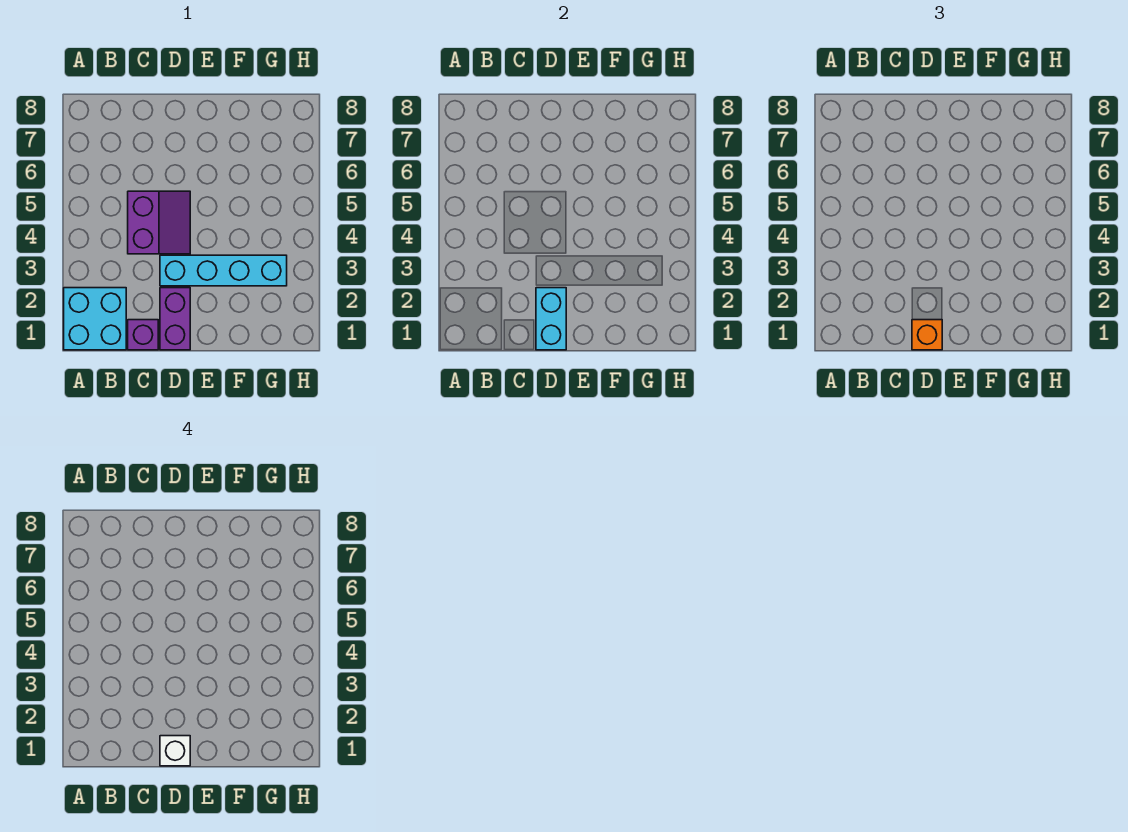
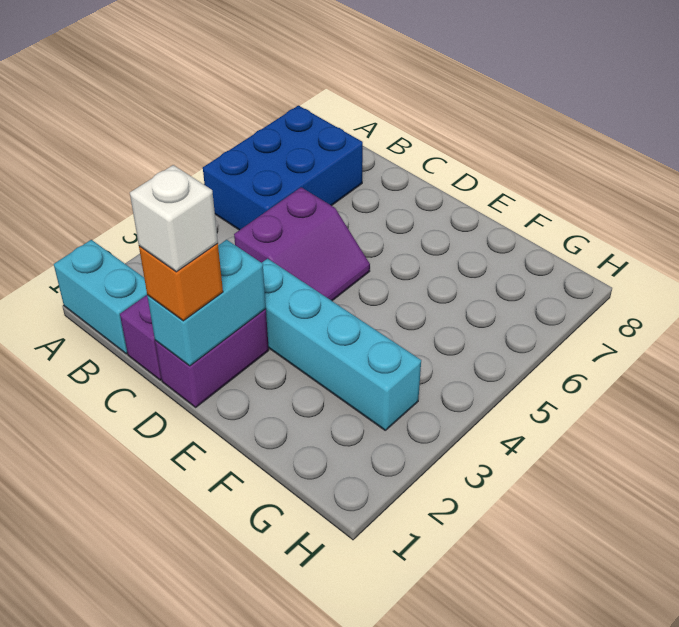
cyan 2x2 brick [64,288,126,350] -> cyan 1x2 brick [54,240,147,354]
none -> blue 2x3 brick [203,106,363,230]

